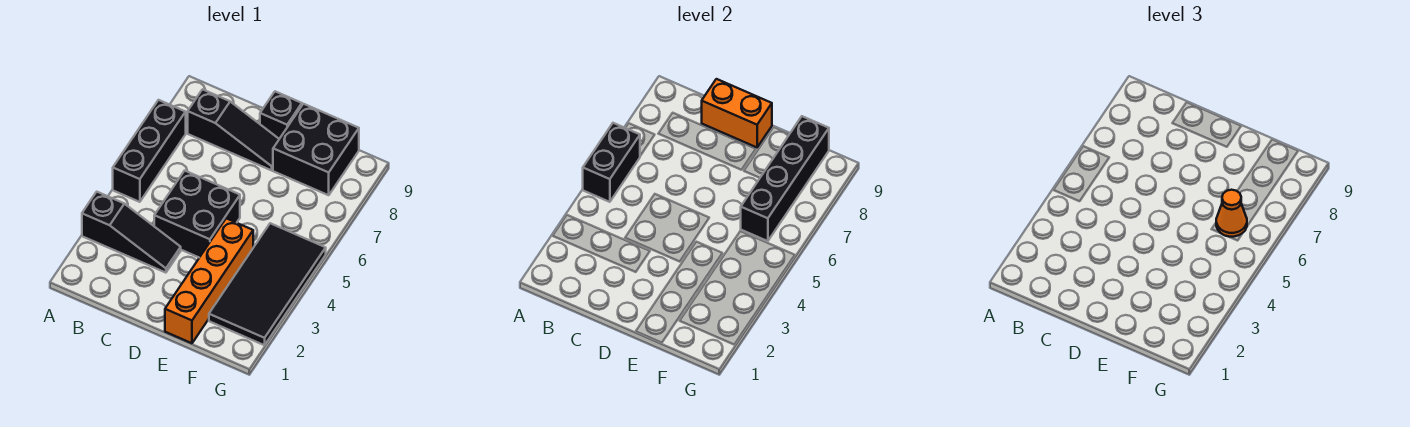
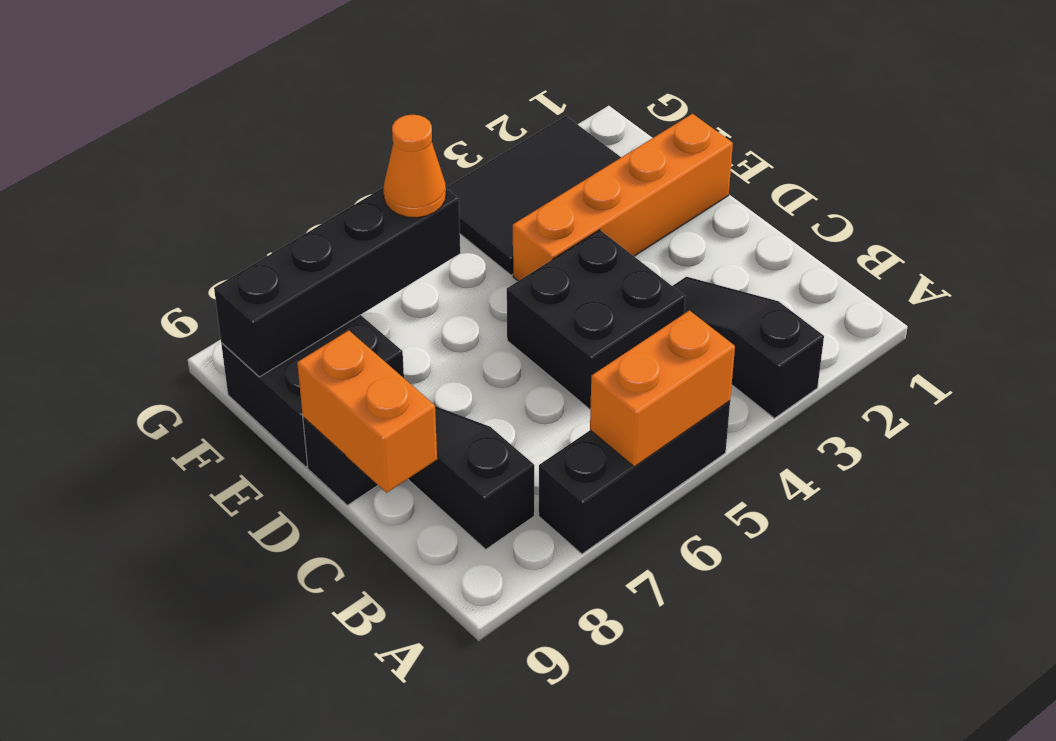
black 1x2 brick [583,123,640,202] -> orange 1x2 brick [590,311,735,467]
black 2x4 tile [209,223,326,345] -> black 2x3 tile [446,116,621,275]

